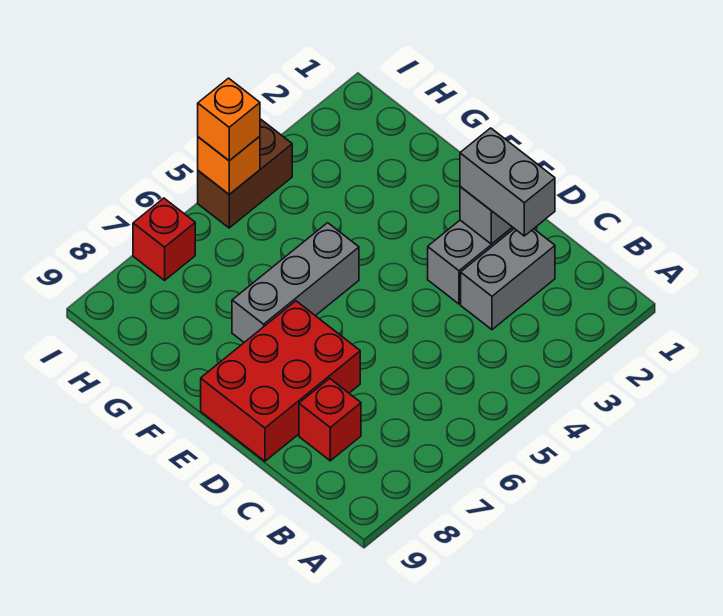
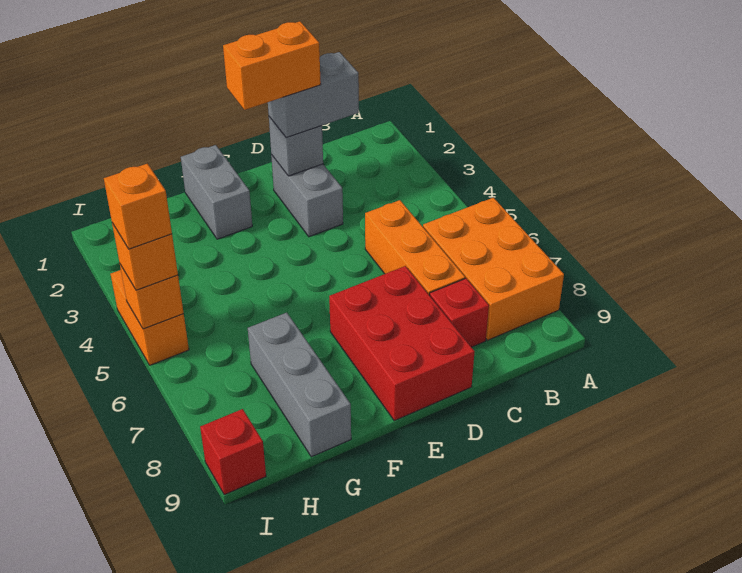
none -> orange 2x3 brick [423,198,564,340]
grey 1x2 brick [461,229,555,330] -> grey 1x2 brick moved to [181,145,252,239]
none -> orange 1x3 brick [365,200,465,295]
none -> orange 1x2 brick [223,21,321,110]
grey 1x3 brick [232,223,359,342] -> grey 1x3 brick moved to [248,313,351,457]
brown 1x2 brick [198,120,292,228] -> orange 1x2 brick [111,270,189,365]
none -> orange 1x1 brick [104,164,172,249]
red 1x1 brick [133,198,195,280] -> red 1x1 brick moved to [200,409,266,495]

